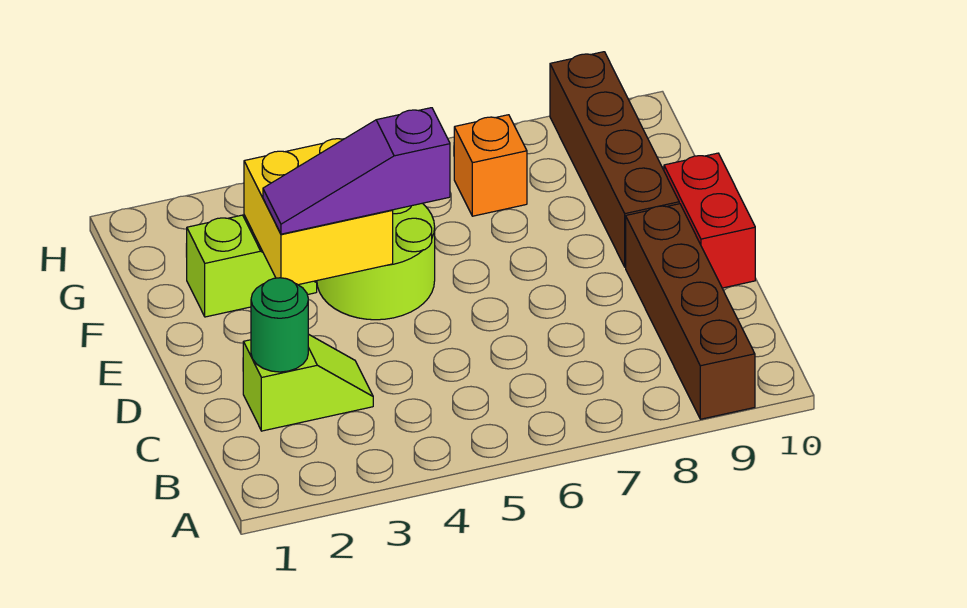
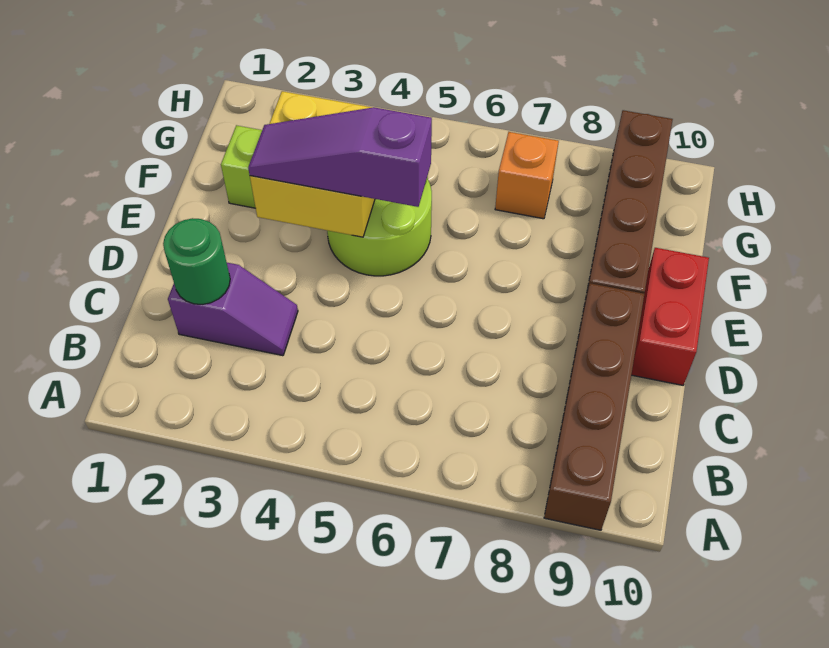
lime 1x2 slope [243,334,373,431] -> purple 1x2 slope [168,263,298,356]

